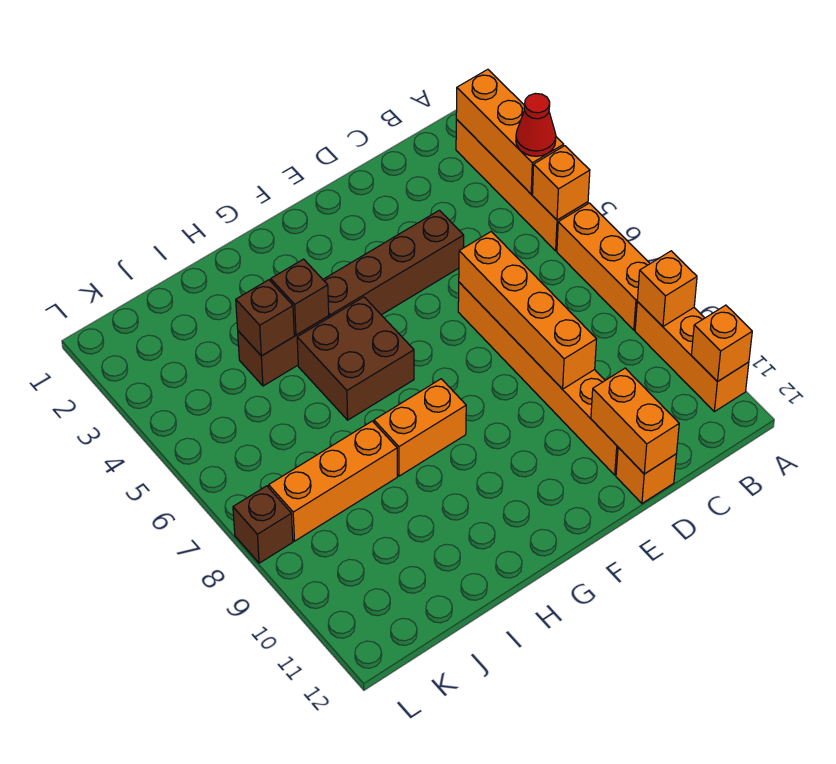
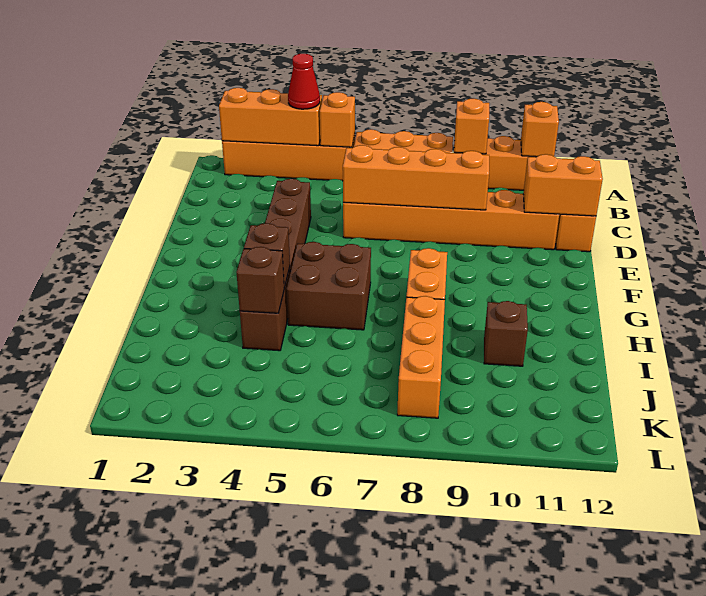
brown 1x1 brick [233,486,293,563] -> brown 1x1 brick moved to [484,301,528,366]

